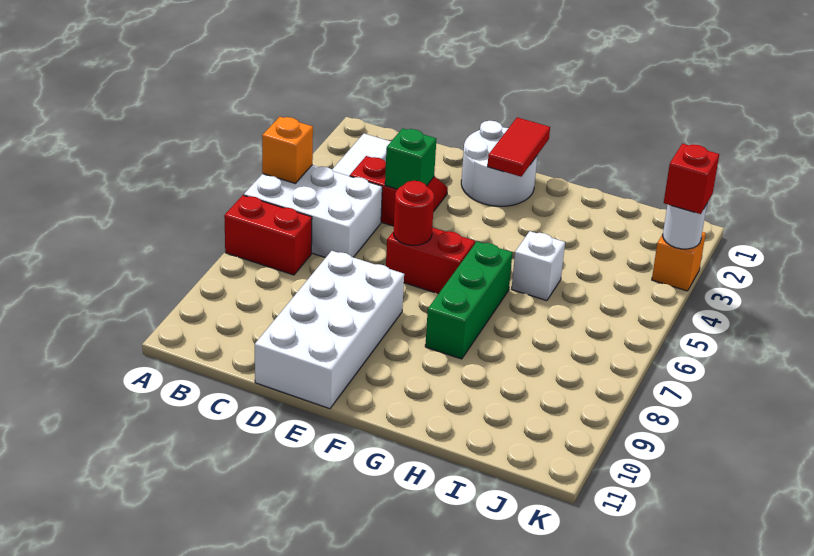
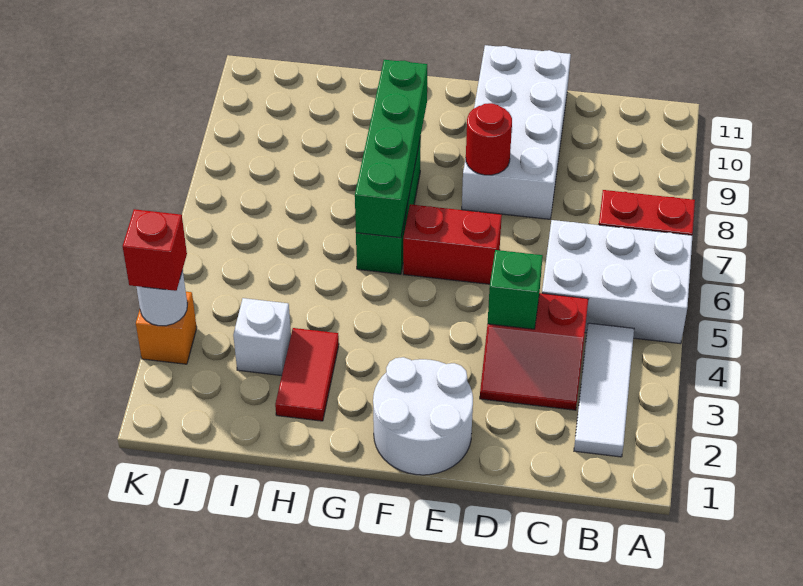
orange 1x1 brick [262,117,313,183] -> none
red 1x1 round brick [394,181,434,245] -> red 1x1 round brick moved to [466,103,512,175]
red 1x2 tile [488,117,550,177] -> red 1x2 tile moved to [275,328,339,421]
none -> green 1x4 brick [355,60,427,238]
white 1x1 brick [512,231,565,301] -> white 1x1 brick moved to [233,298,291,376]

